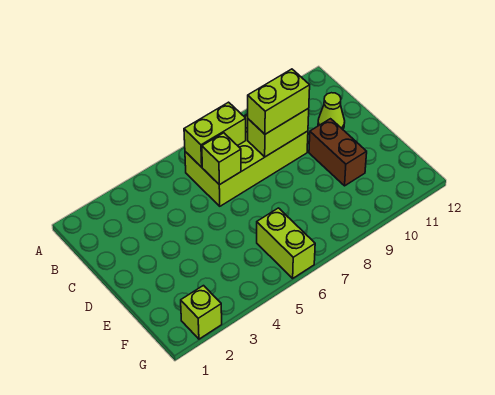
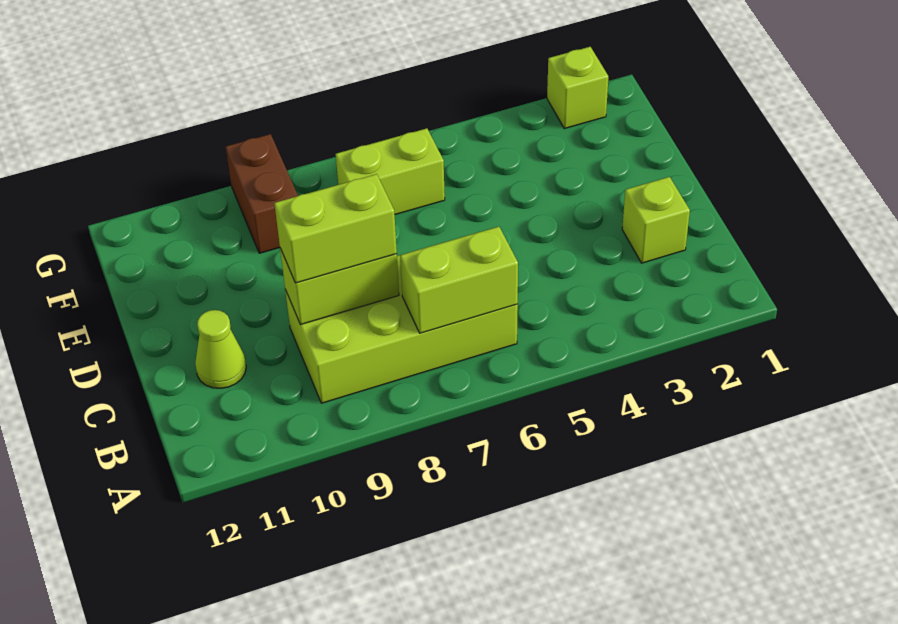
lime 1x1 brick [202,133,241,185] -> lime 1x1 brick moved to [622,177,690,263]
brown 1x2 brick [309,119,367,186] -> brown 1x2 brick moved to [226,134,298,253]
lime 1x2 brick [257,208,315,278] -> lime 1x2 brick turned to [336,128,445,214]

